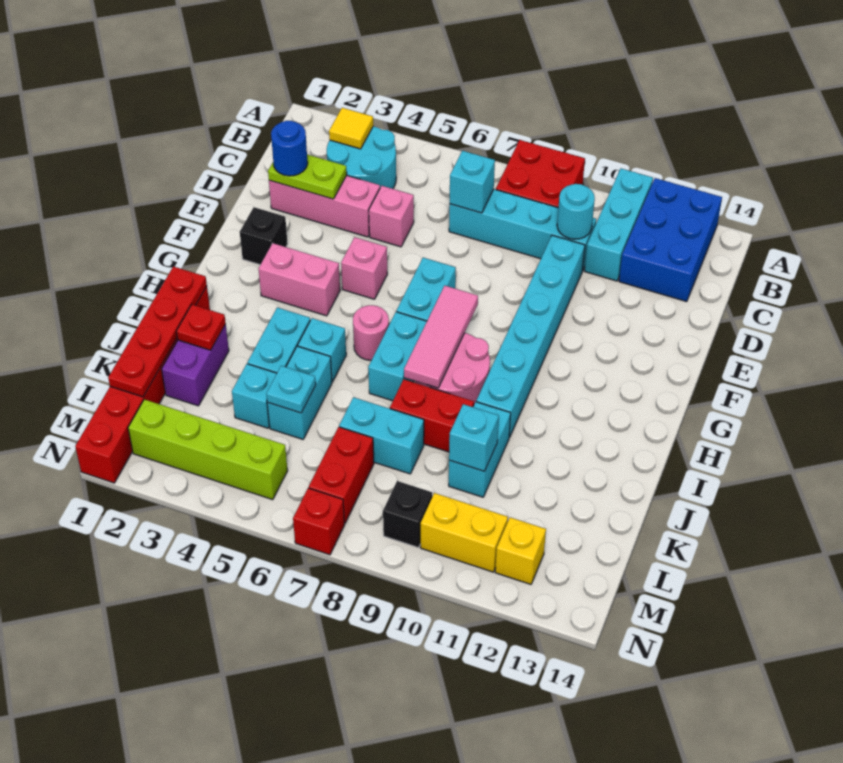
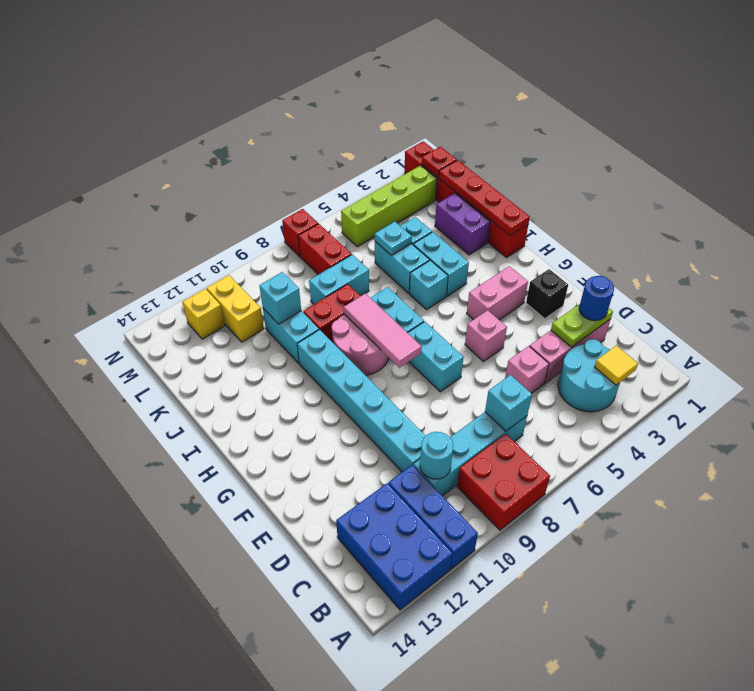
cyan 1x3 brick [585,169,653,281] -> blue 1x3 brick [388,465,478,569]
pink 1x1 round brick [353,305,389,360] -> none
red 1x1 plate [176,305,226,350] -> red 1x1 plate moved to [422,147,457,177]
black 1x1 brick [383,481,432,548] -> none
yellow 1x2 brick [421,493,508,572] -> yellow 1x2 brick turned to [207,275,264,342]

